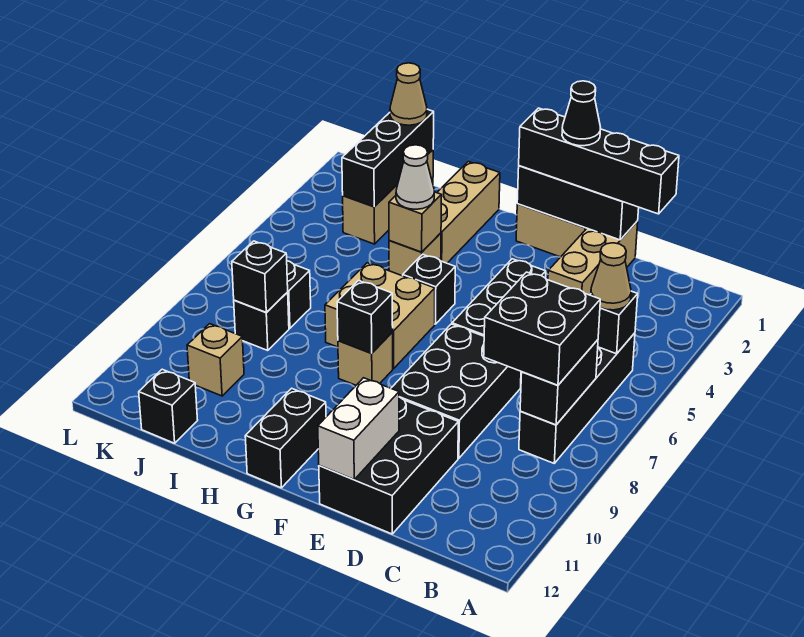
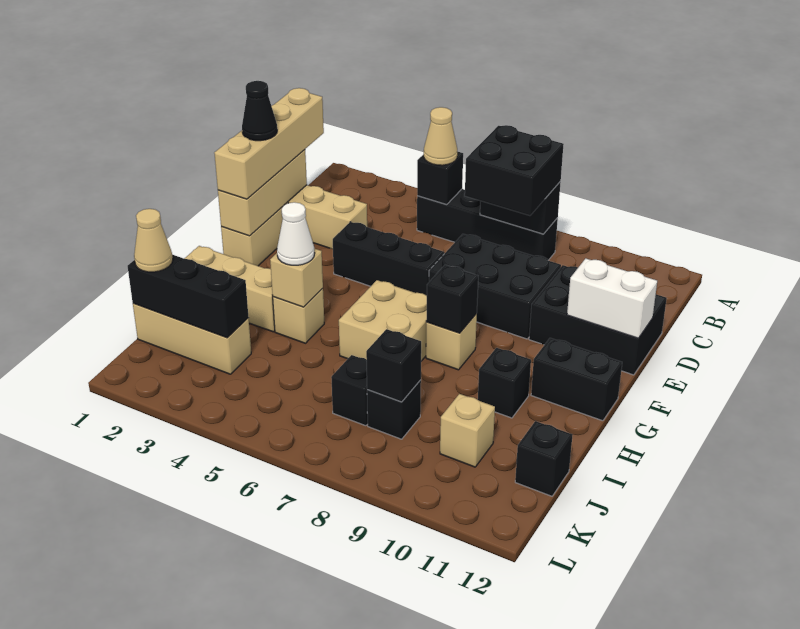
black 1x4 brick [519,108,679,214] -> tan 1x4 brick [214,88,324,199]
black 1x3 brick [517,166,639,240] -> tan 1x3 brick [218,150,307,236]
black 1x1 brick [403,254,455,324] -> black 1x1 brick moved to [478,348,531,418]

